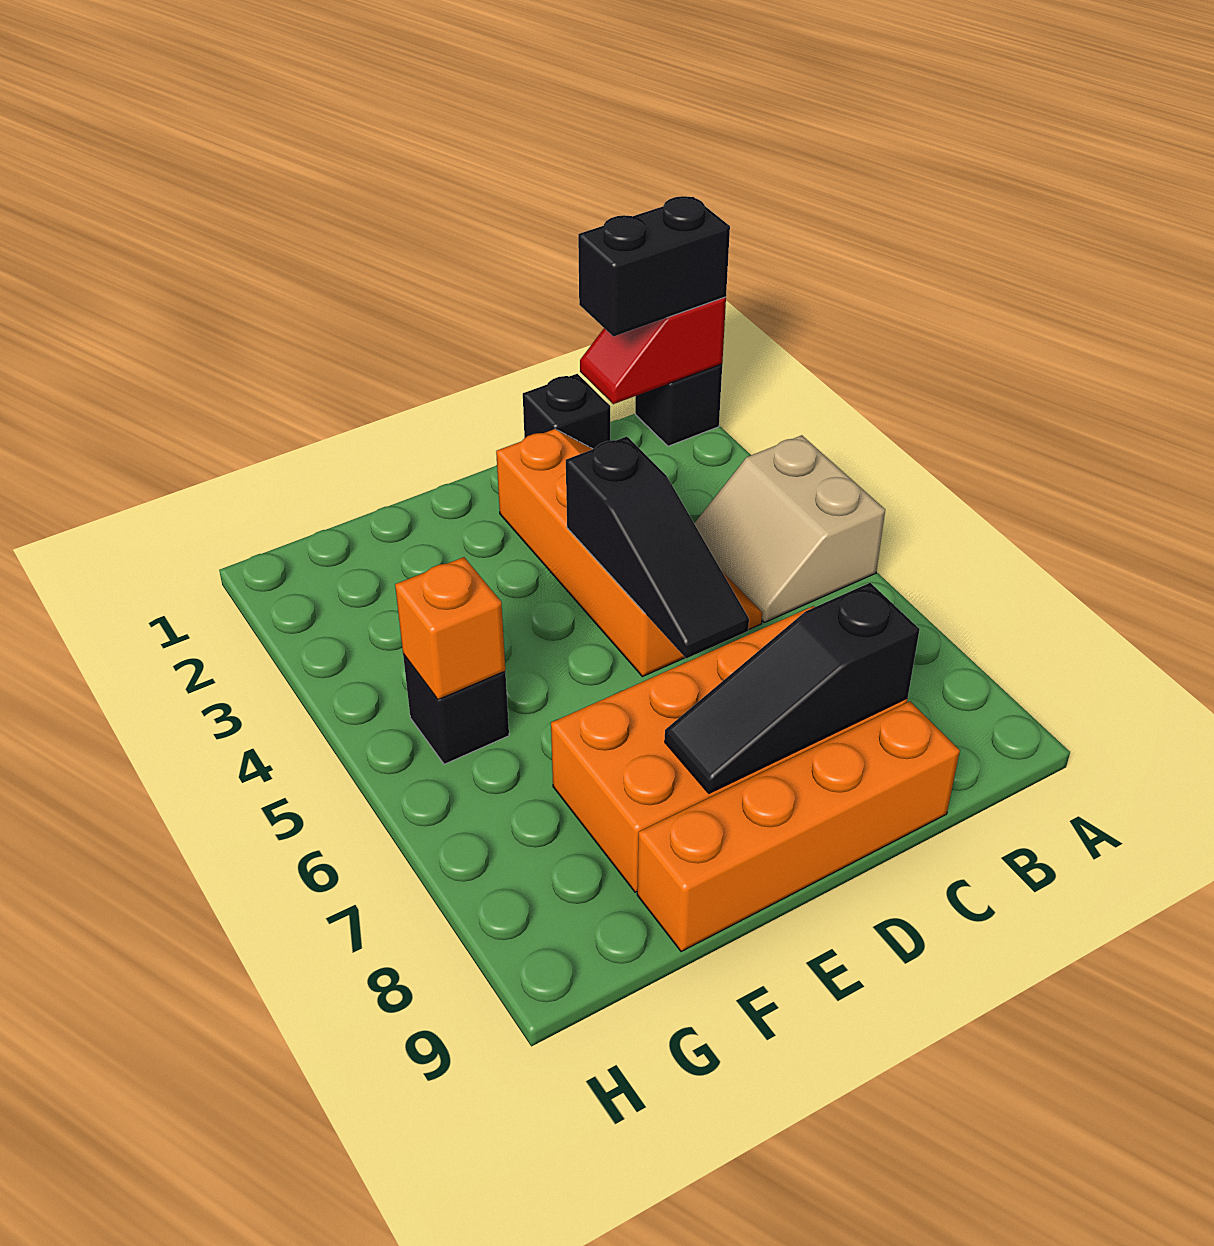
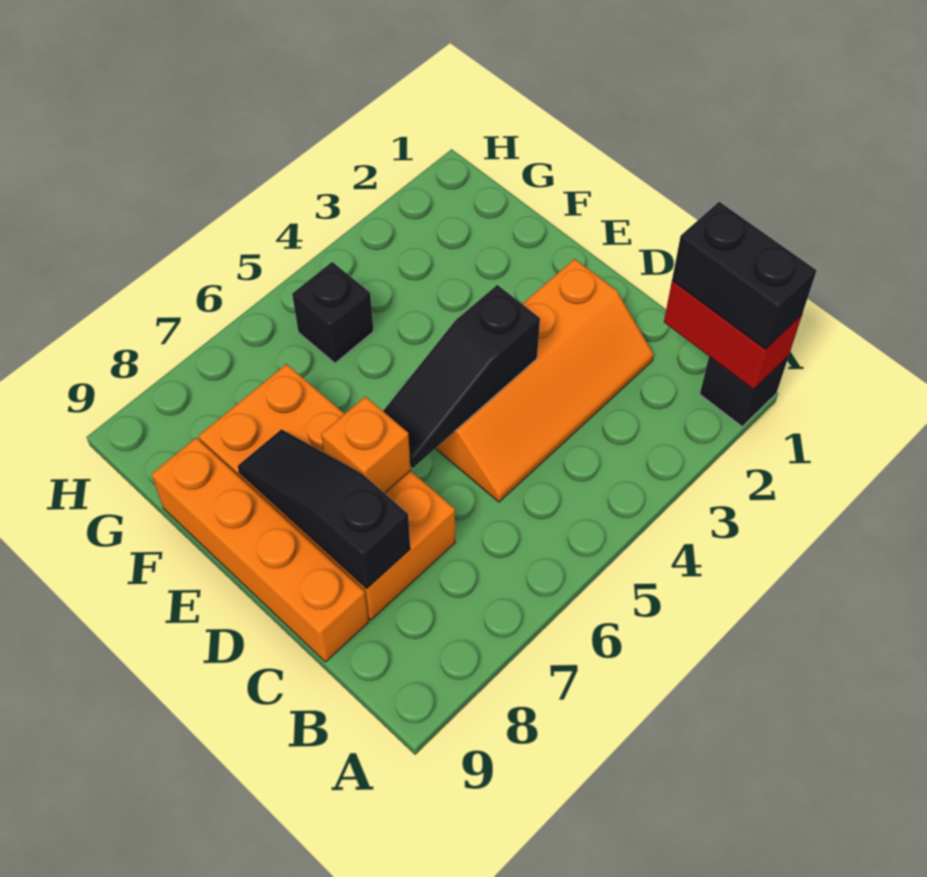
red 1x2 slope [580,297,726,404] -> red 1x2 brick [664,281,802,389]
tan 2x2 slope [694,435,885,622] -> none
black 1x1 brick [523,374,610,449] -> none
orange 1x1 brick [395,557,505,700] -> orange 1x1 brick moved to [321,397,411,493]

